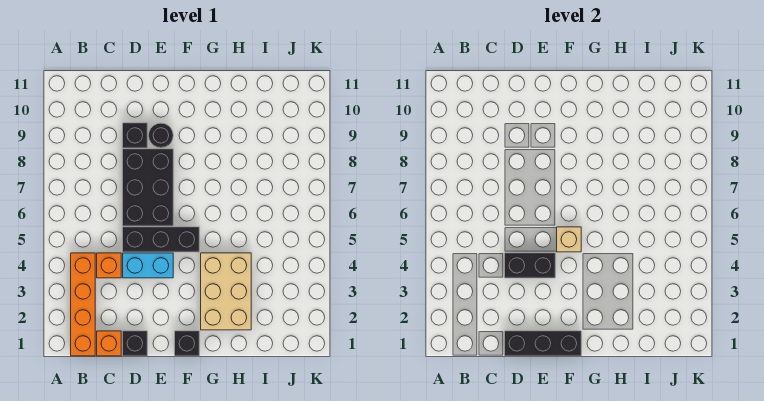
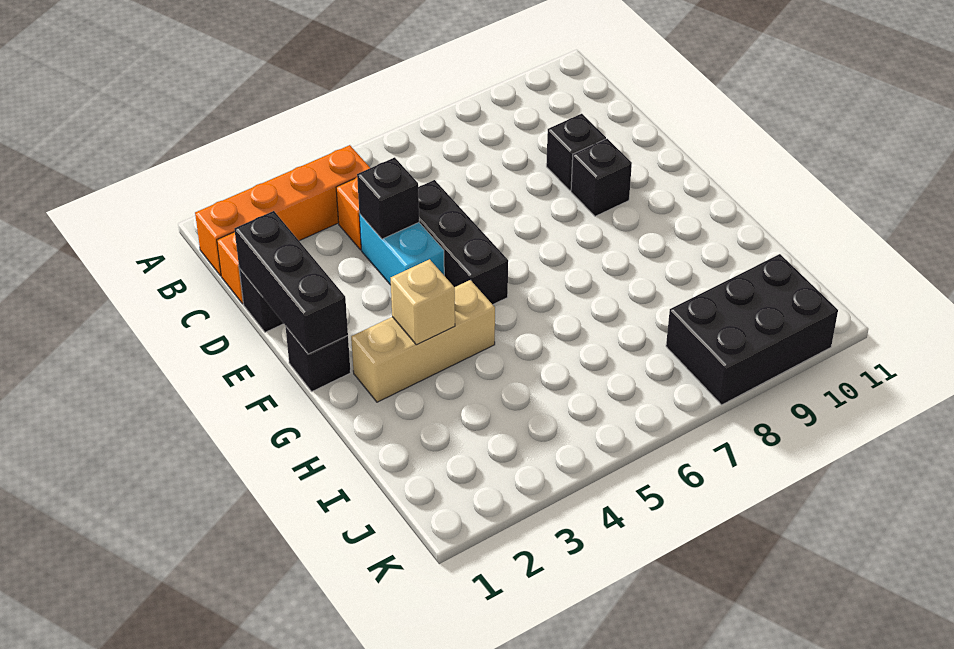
black 1x2 brick [505,253,555,278] -> black 1x1 brick [357,157,419,239]
black 2x3 brick [123,149,173,226] -> black 2x3 brick moved to [666,254,838,405]
black 1x1 round brick [149,123,173,148] -> black 1x1 brick [571,139,632,216]
tan 1x1 brick [557,227,581,252] -> tan 1x1 brick moved to [391,259,455,345]
tan 2x3 brick [201,253,251,330] -> tan 1x3 brick [351,280,495,402]

